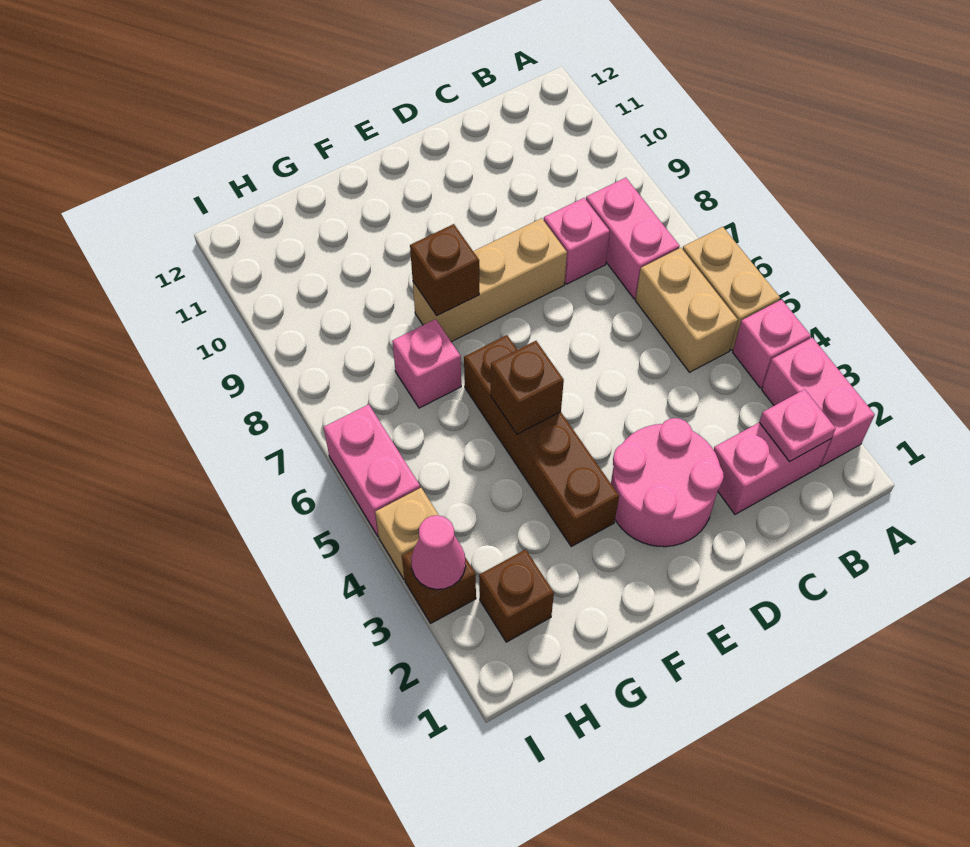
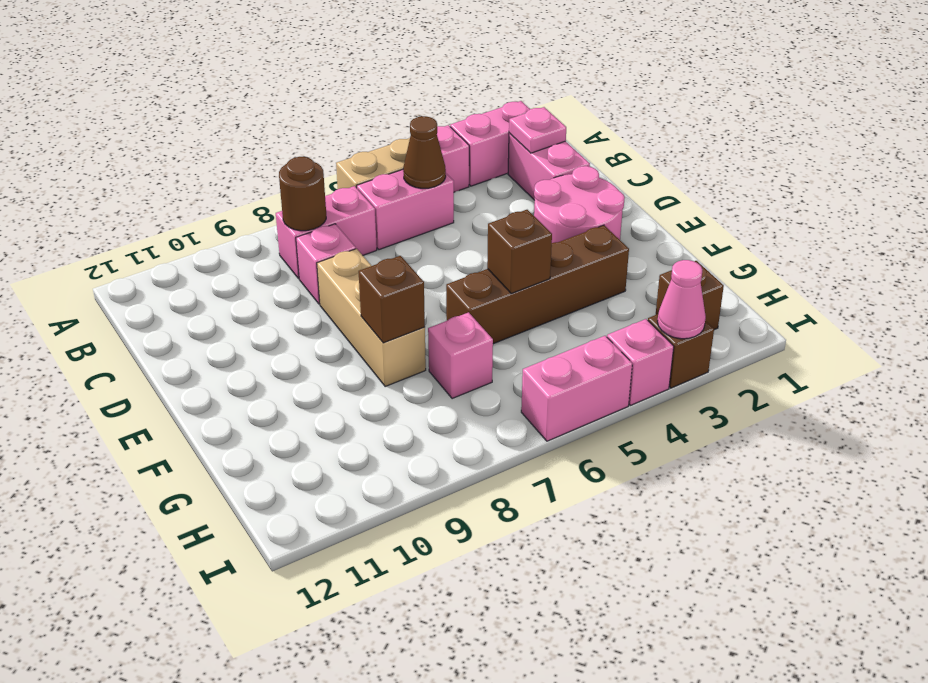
tan 1x2 brick [635,248,738,372] -> pink 1x2 brick [357,170,454,250]
none -> brown 1x1 cone [403,116,446,188]
none -> brown 1x1 round brick [279,157,326,231]
tan 1x1 brick [375,488,439,579] -> pink 1x1 brick [607,319,674,405]

